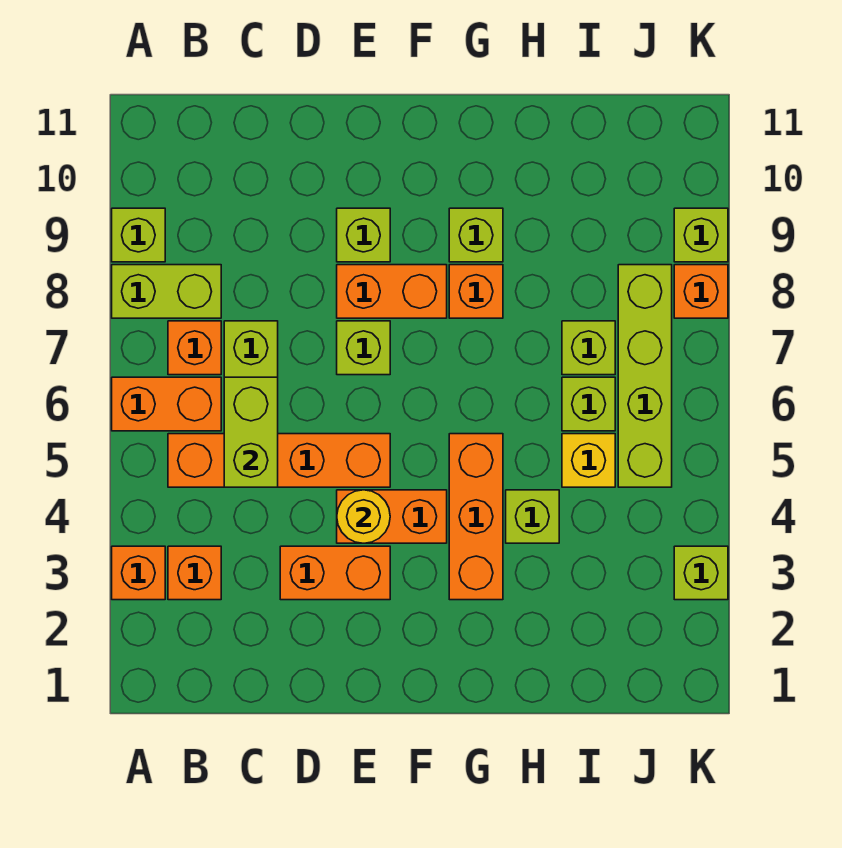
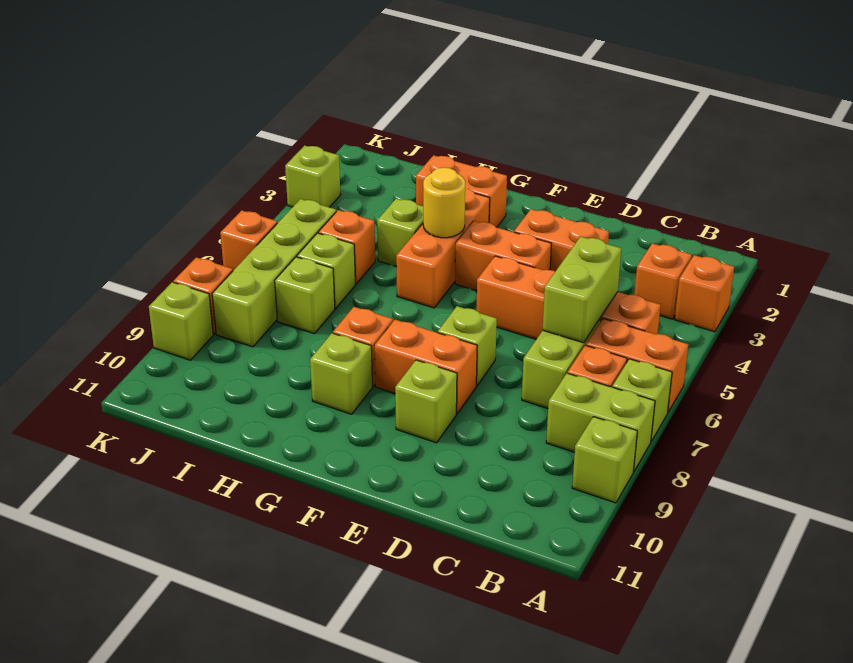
none -> lime 1x1 brick [612,359,672,441]
yellow 1x1 round brick [337,490,390,543] -> yellow 1x1 round brick moved to [423,167,465,238]
none -> orange 1x2 brick [416,155,507,227]
yellow 1x1 brick [562,434,615,487] -> orange 1x1 brick [318,210,375,284]
none -> orange 1x1 brick [220,210,277,270]

